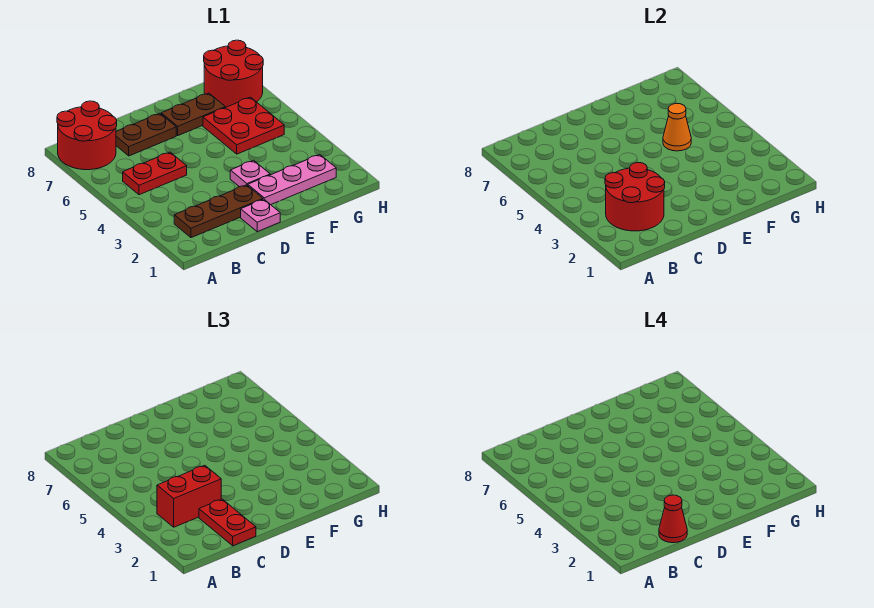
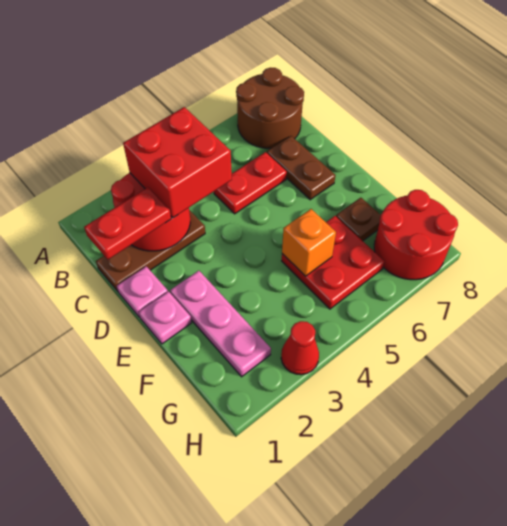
red 2x2 round brick [57,101,117,170] -> brown 2x2 round brick [236,68,304,148]
brown 1x3 plate [174,185,263,238] -> brown 1x3 plate turned to [96,210,205,291]
red 1x2 brick [157,465,221,527] -> red 2x2 brick [123,107,232,218]
red 1x2 plate [123,152,187,195] -> red 1x2 plate turned to [214,152,287,214]
red 1x1 cone [659,495,687,543] -> red 1x1 cone moved to [281,321,319,375]
pink 1x1 plate [230,160,270,187] -> pink 1x1 plate moved to [139,291,192,344]
brown 1x2 plate [161,93,225,135] -> brown 1x1 plate [336,198,381,241]
orange 1x1 cone [663,103,691,151] -> orange 1x1 brick [282,209,336,276]

